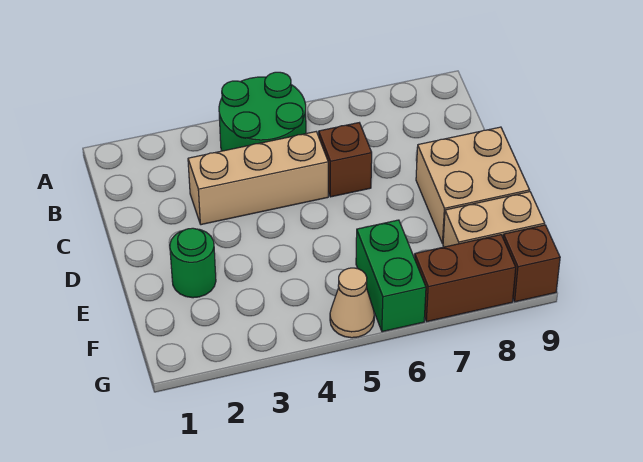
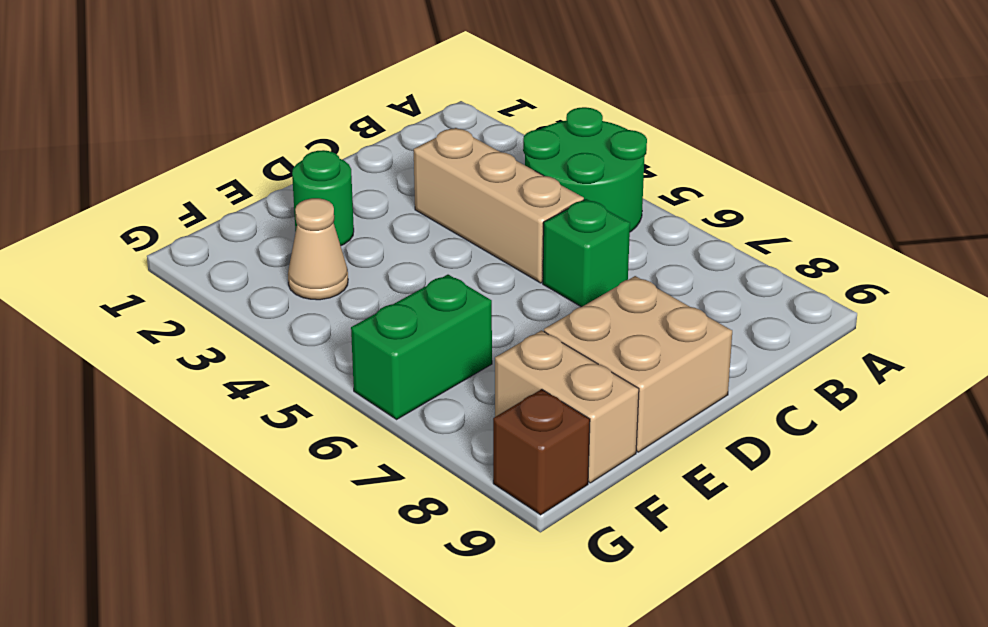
brown 1x1 brick [319,123,372,197] -> green 1x1 brick [543,199,630,307]
tan 1x1 cone [330,268,374,338] -> tan 1x1 cone moved to [288,198,348,300]
brown 1x2 brick [415,235,516,322] -> none

